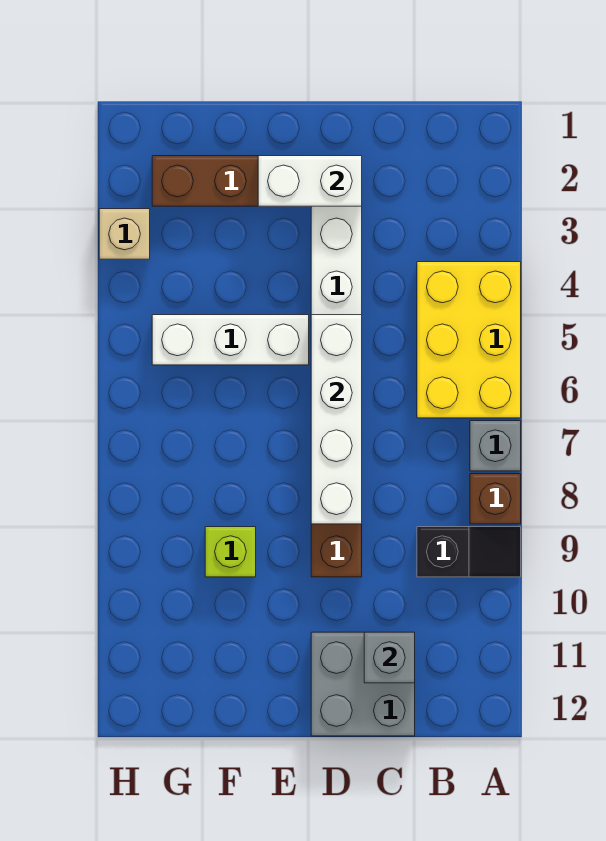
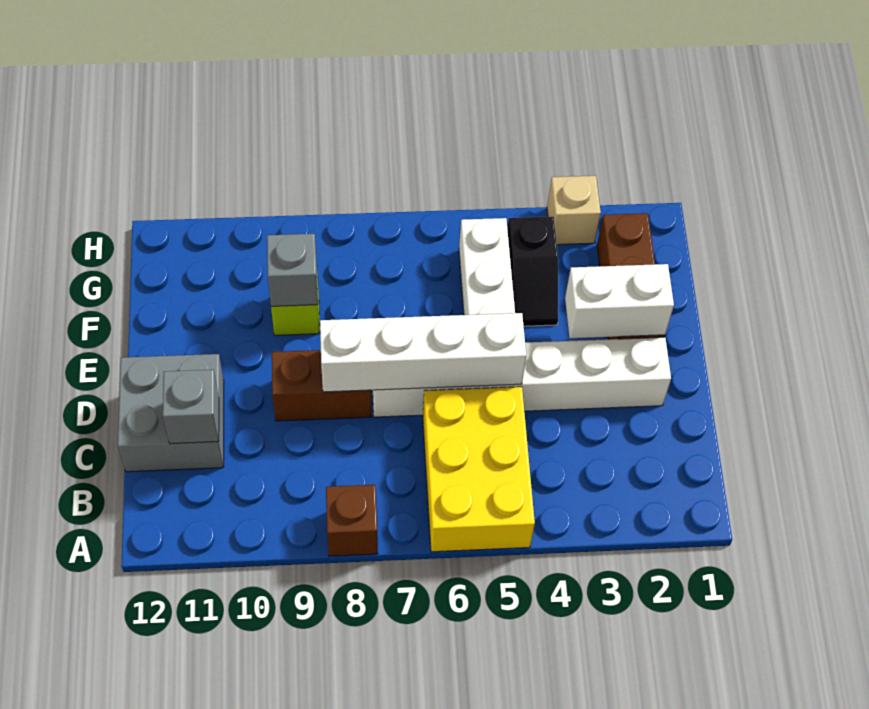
yellow 2x3 brick [417,262,521,418] -> yellow 2x3 brick turned to [423,387,535,552]
grey 1x1 brick [470,421,521,471] -> grey 1x1 brick moved to [267,234,318,306]
black 1x2 slope [417,527,521,577] -> black 1x2 slope moved to [507,217,558,326]
white 1x2 brick [258,156,362,206] -> white 1x2 brick turned to [565,264,674,338]

